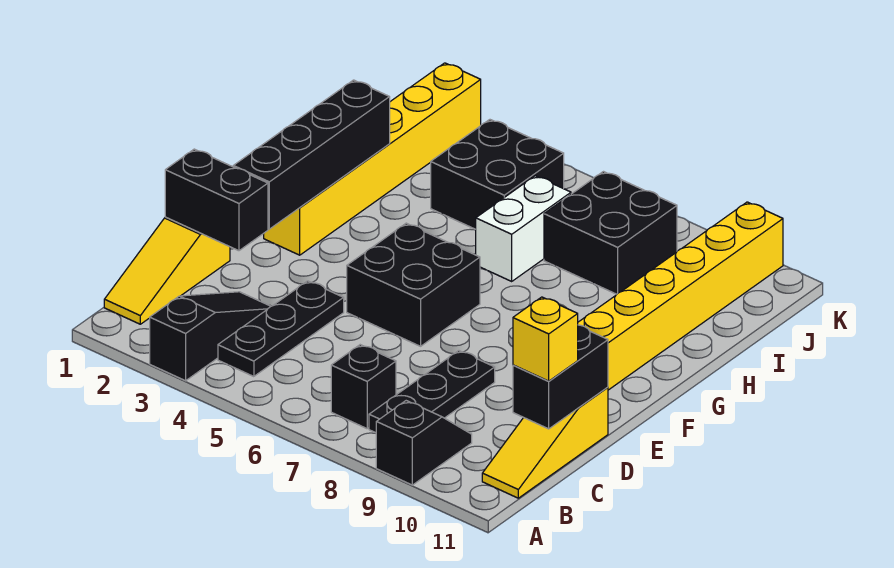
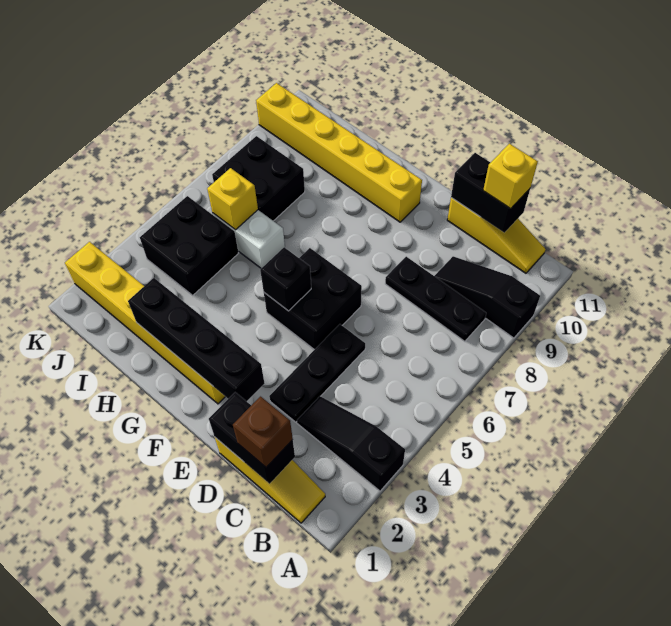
black 1x2 slope [376,401,472,485] -> black 1x3 slope [435,256,540,338]
black 1x3 plate [218,281,344,377] -> black 1x3 plate turned to [269,324,365,422]
black 1x1 brick [331,345,396,429] -> black 1x1 brick moved to [260,247,311,311]
none -> brown 1x1 brick [233,397,293,467]
black 1x2 brick [165,149,268,251] -> black 1x2 brick turned to [209,392,295,484]
none -> yellow 1x1 brick [207,168,258,230]

